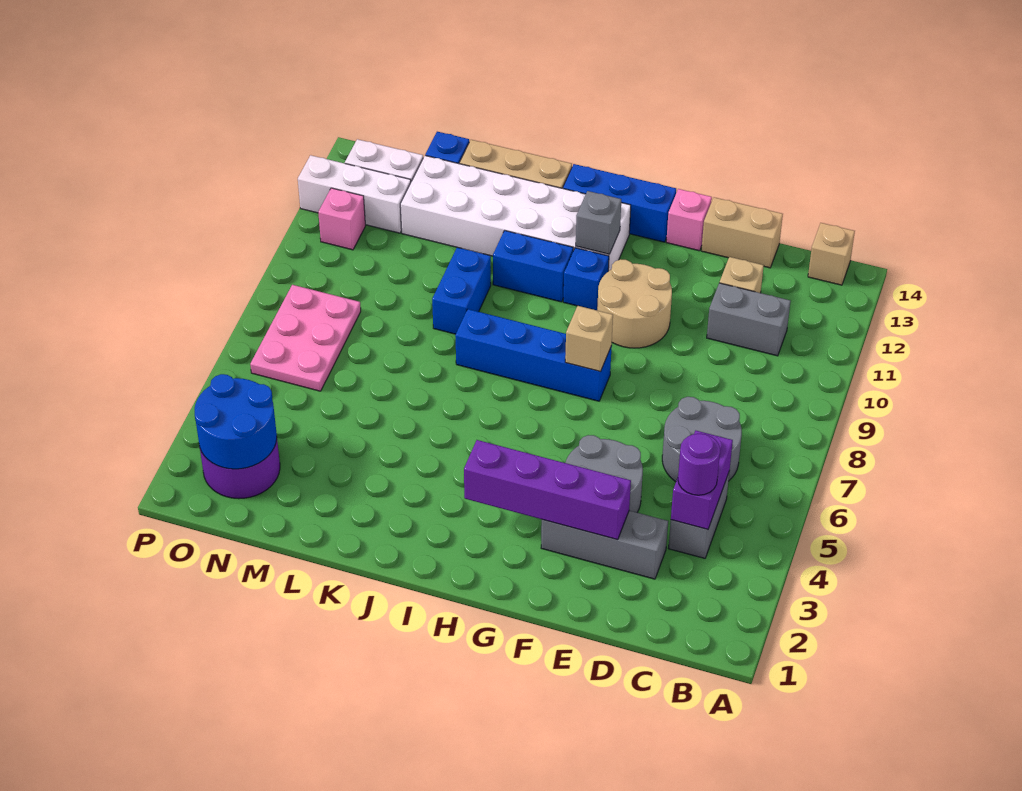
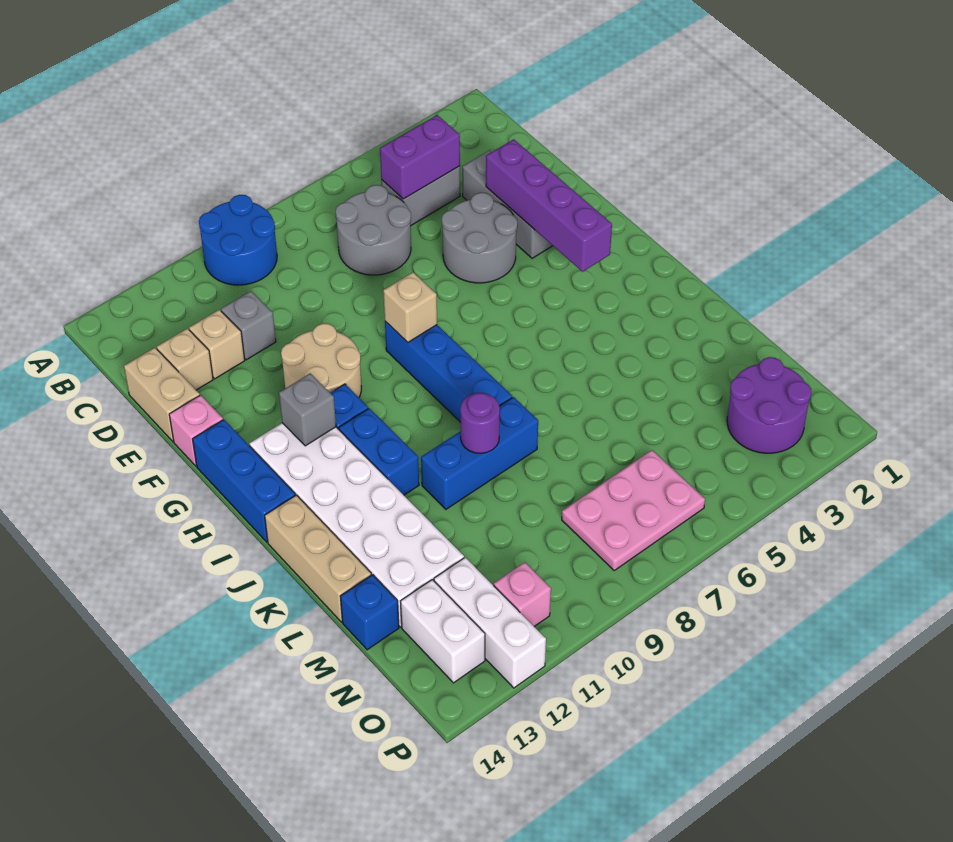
tan 1x1 brick [808,223,855,285] -> tan 1x1 brick moved to [157,328,213,390]
purple 1x1 round brick [678,434,720,495] -> purple 1x1 round brick moved to [460,393,500,453]
grey 1x2 brick [707,283,791,356] -> grey 1x1 brick [221,291,276,360]
blue 1x2 brick [432,248,491,334] -> blue 1x3 brick [421,397,538,509]
blue 2x2 round brick [195,374,277,469] -> blue 2x2 round brick moved to [199,195,277,285]

